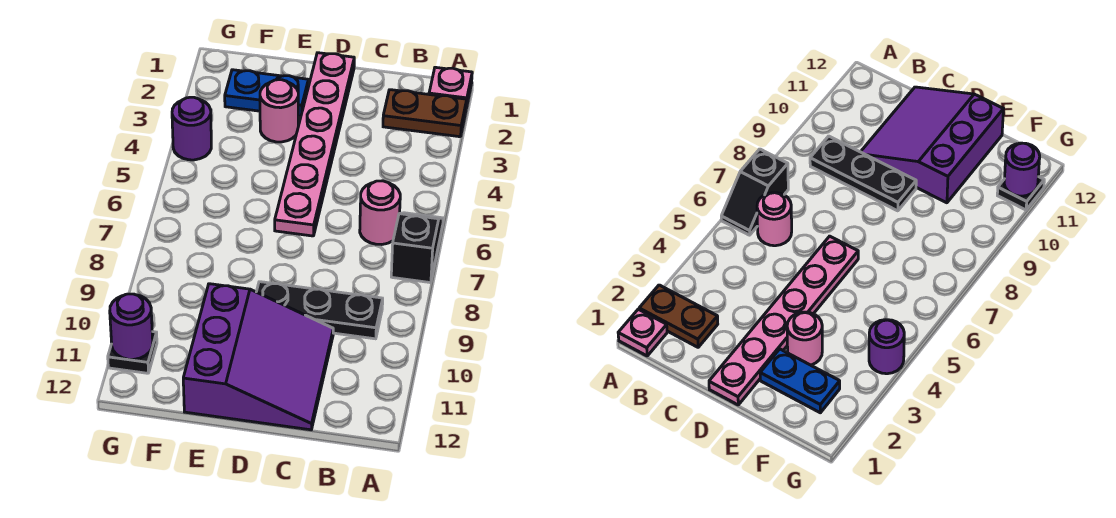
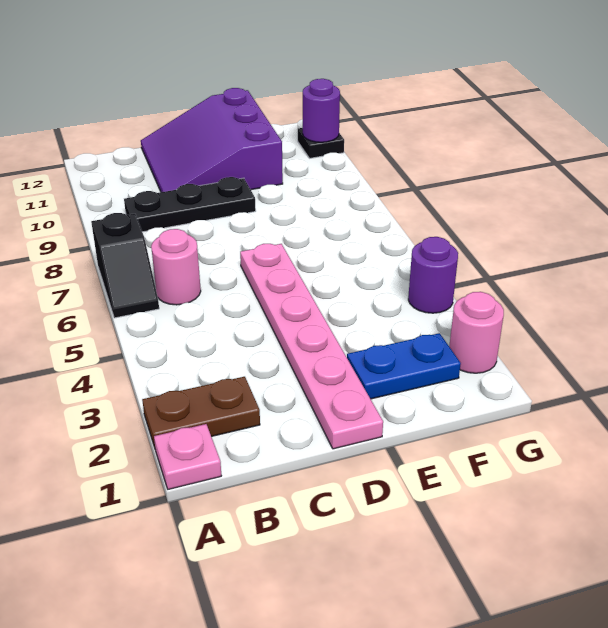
pink 1x1 round brick [260,80,298,142] -> pink 1x1 round brick moved to [449,292,504,373]

